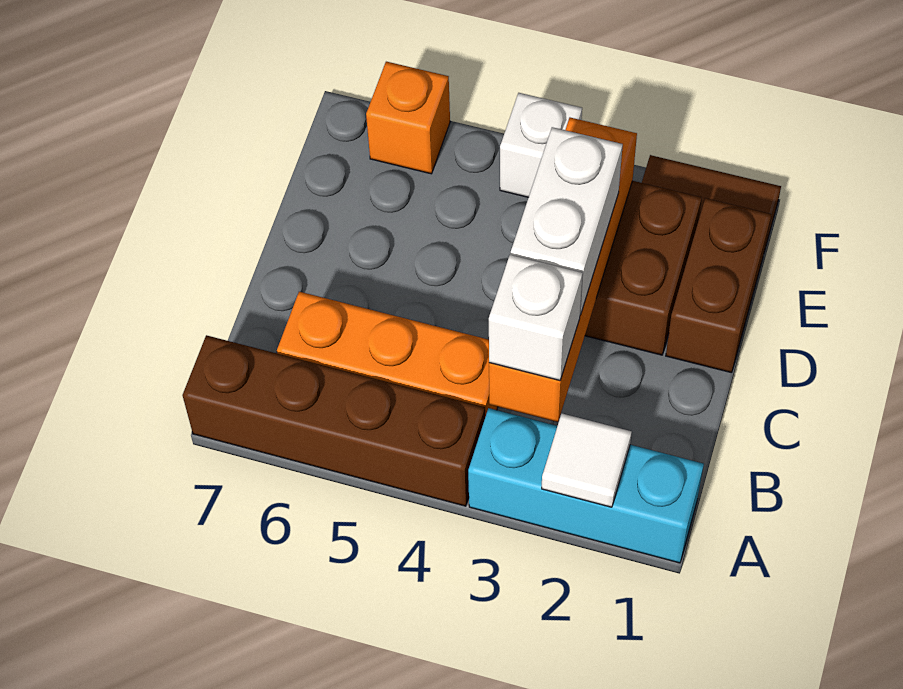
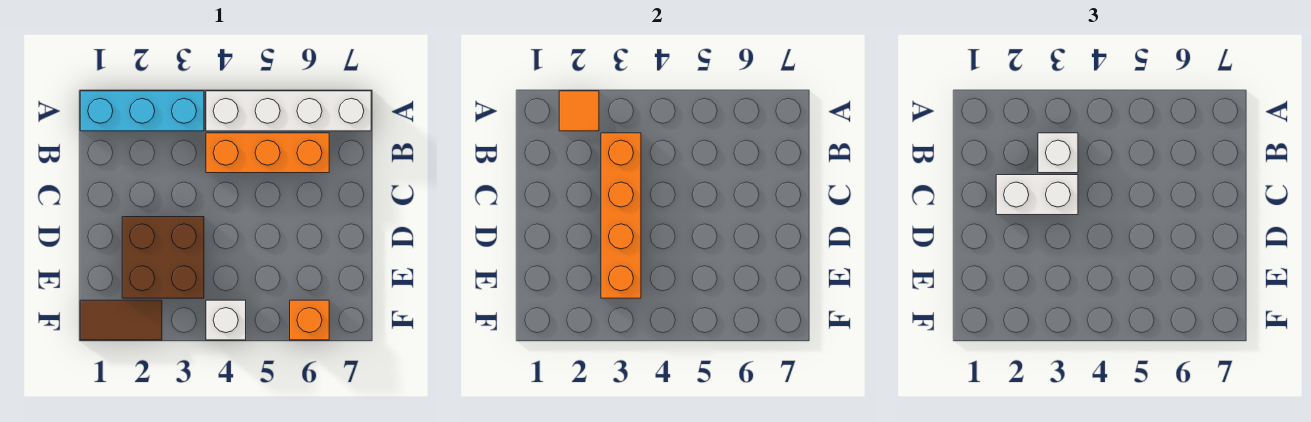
white 1x1 tile [542,413,632,507] -> orange 1x1 tile [559,91,599,131]
brown 1x4 brick [182,335,485,506] -> white 1x4 brick [206,91,371,131]
white 1x2 brick [511,127,623,315] -> white 1x2 brick turned to [996,175,1078,215]
brown 1x2 brick [666,198,772,373] -> none

